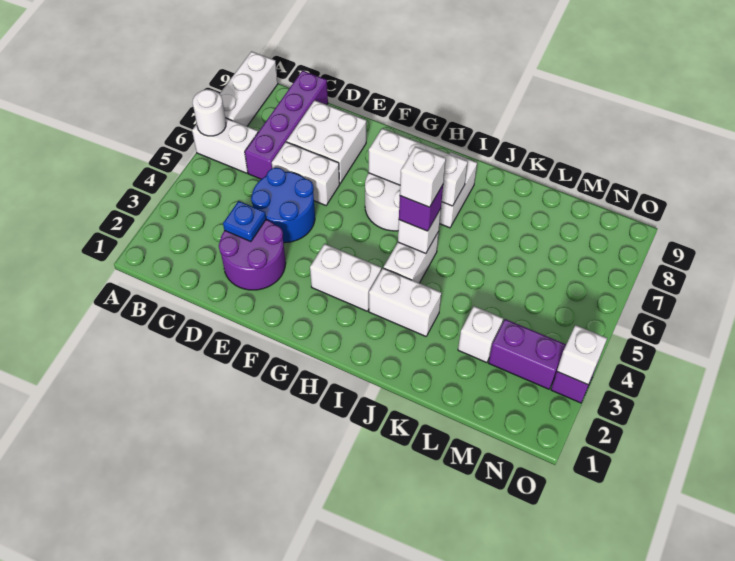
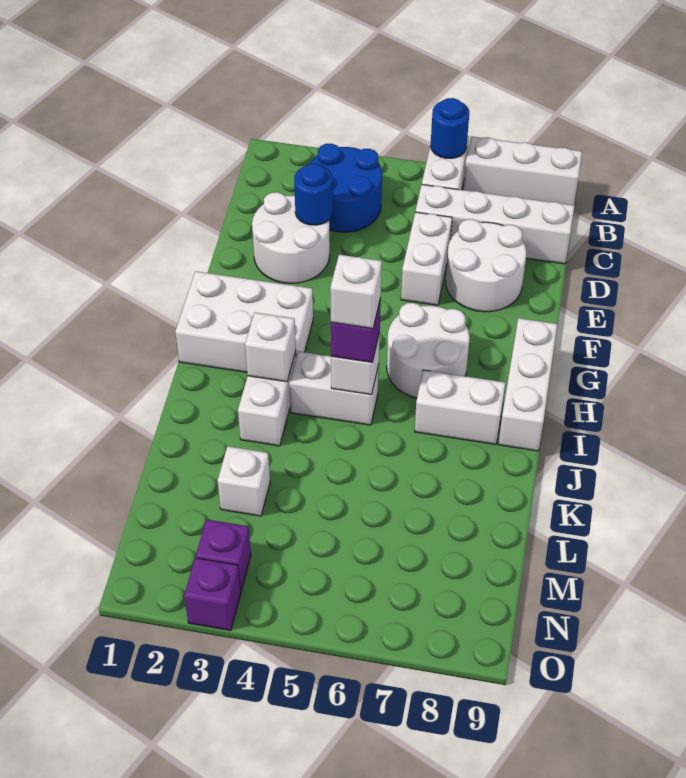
white 1x1 round brick [192,89,226,136] -> blue 1x1 round brick [431,98,469,158]
purple 1x4 brick [245,71,328,179] -> white 1x4 brick [415,184,574,264]
purple 2x2 round brick [219,220,286,290] -> white 2x2 round brick [252,192,330,283]
blue 1x1 plate [223,201,266,242] -> blue 1x1 round brick [294,164,333,225]
blue 2x2 round brick [251,168,315,243] -> blue 2x2 round brick moved to [310,144,382,232]
white 2x2 brick [287,100,366,183] -> white 2x2 round brick [446,219,526,312]
white 1x2 brick [310,244,381,311] -> white 2x3 brick [175,271,313,372]
white 1x3 brick [369,129,468,206] -> white 1x3 brick moved to [498,318,557,451]
purple 1x2 brick [489,319,566,389] -> purple 1x1 brick [196,519,251,591]
white 1x1 brick [557,325,607,385] -> white 1x1 brick moved to [245,312,296,382]

